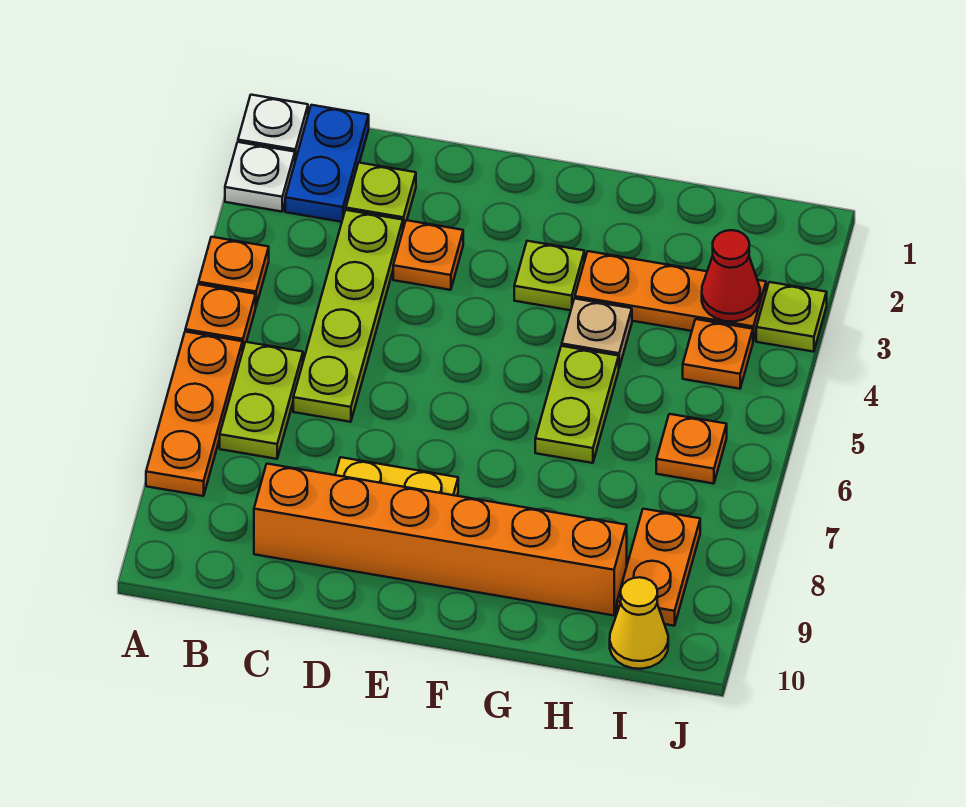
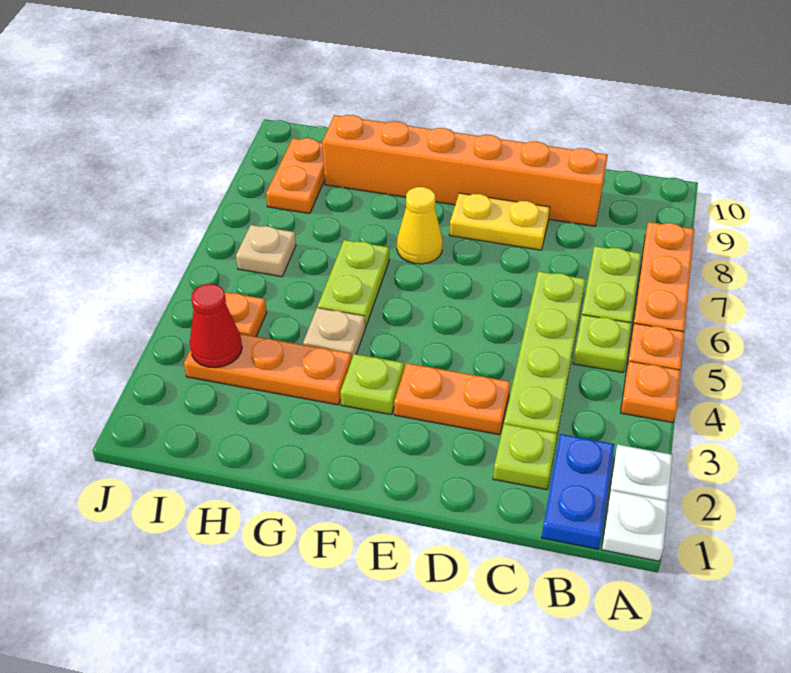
orange 1x1 plate [393,220,463,290] -> orange 1x2 plate [394,363,510,435]
orange 1x1 plate [656,414,727,484] -> tan 1x1 plate [236,225,296,277]
yellow 1x1 cone [610,577,668,669] -> yellow 1x1 cone moved to [397,187,443,264]
lime 1x1 plate [756,282,827,352] -> lime 1x1 plate moved to [573,315,631,373]

